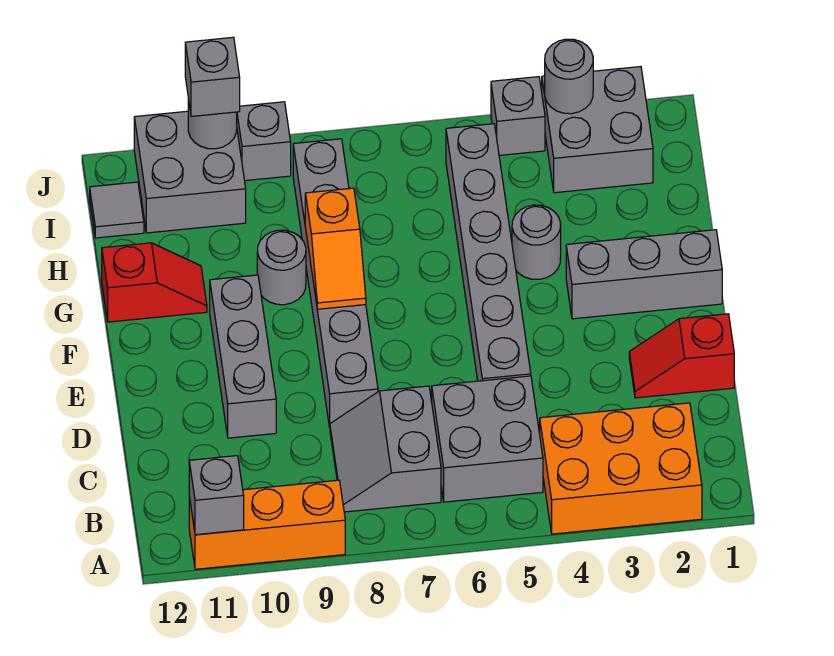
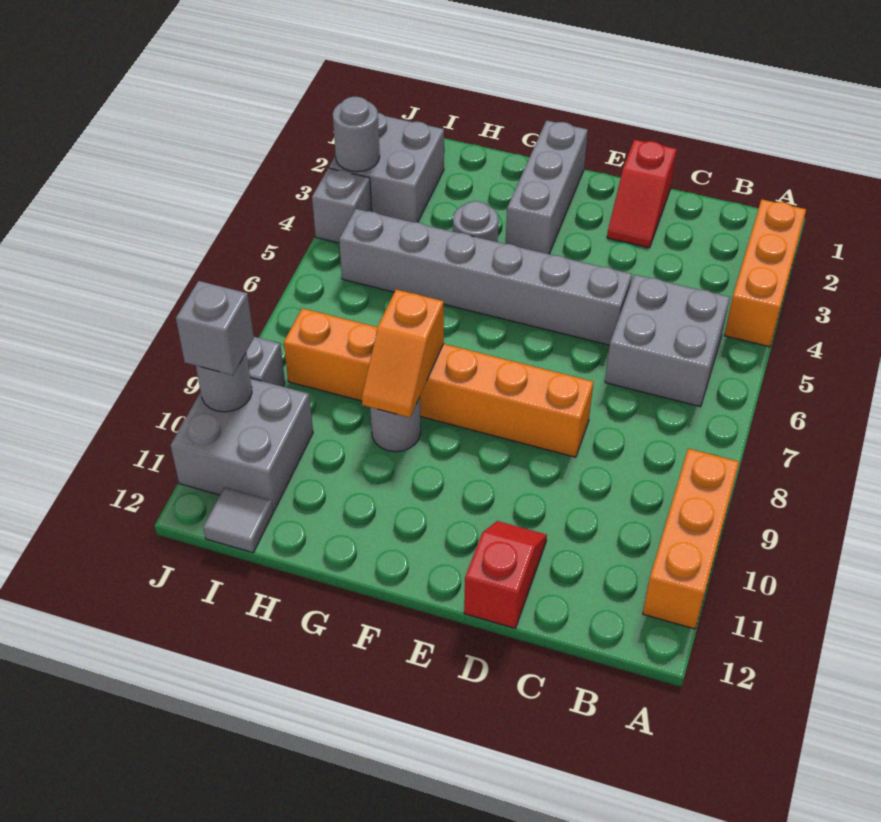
orange 2x3 brick [540,403,702,534] -> orange 1x3 brick [724,200,806,347]
grey 1x1 brick [189,456,244,535] -> none
grey 2x2 slope [330,386,441,512] -> none
grey 1x6 brick [293,139,378,427] -> orange 1x6 brick [284,308,593,457]
grey 1x3 brick [210,275,276,438] -> none
orange 1x2 slope [305,188,366,309] -> orange 1x2 slope turned to [362,290,444,418]
red 1x2 slope [102,243,207,322] -> red 1x2 slope moved to [464,521,547,628]

